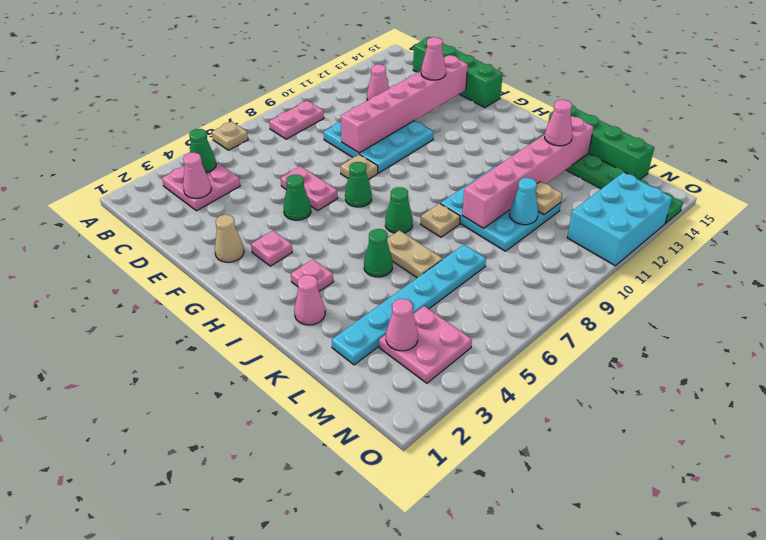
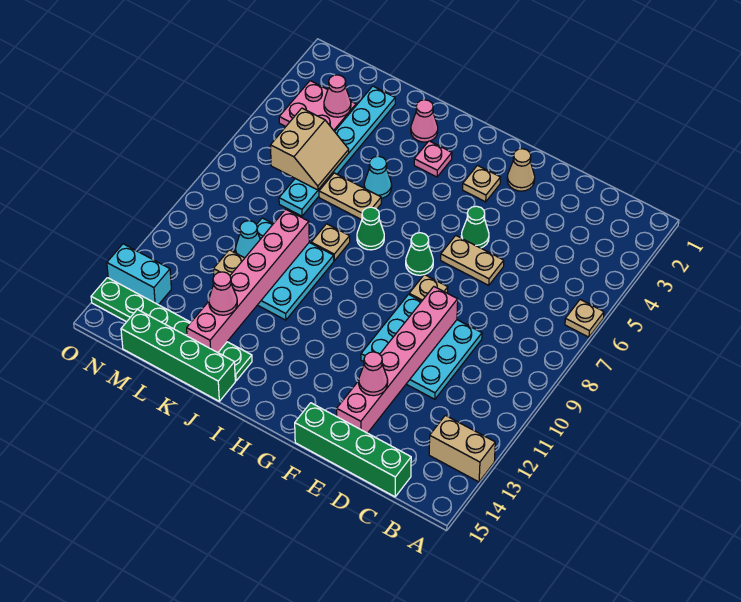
none -> tan 1x2 brick [429,415,495,482]
pink 2x2 plate [162,162,240,211] -> none
green 1x1 cone [189,129,216,173] -> none
pink 1x2 plate [269,101,324,139] -> none
pink 1x1 cone [183,153,211,198] -> none
pink 1x1 cone [367,64,389,100] -> none
pink 1x2 plate [281,166,338,210] -> tan 1x2 plate [441,235,504,285]
pink 1x1 plate [251,231,292,266] -> tan 1x1 plate [463,165,500,202]
green 1x1 cone [364,229,393,277] -> cyan 1x1 cone [364,156,392,198]
none -> tan 2x2 slope [270,108,349,190]
cyan 2x3 brick [567,172,672,266] -> cyan 1x2 brick [107,244,171,305]

